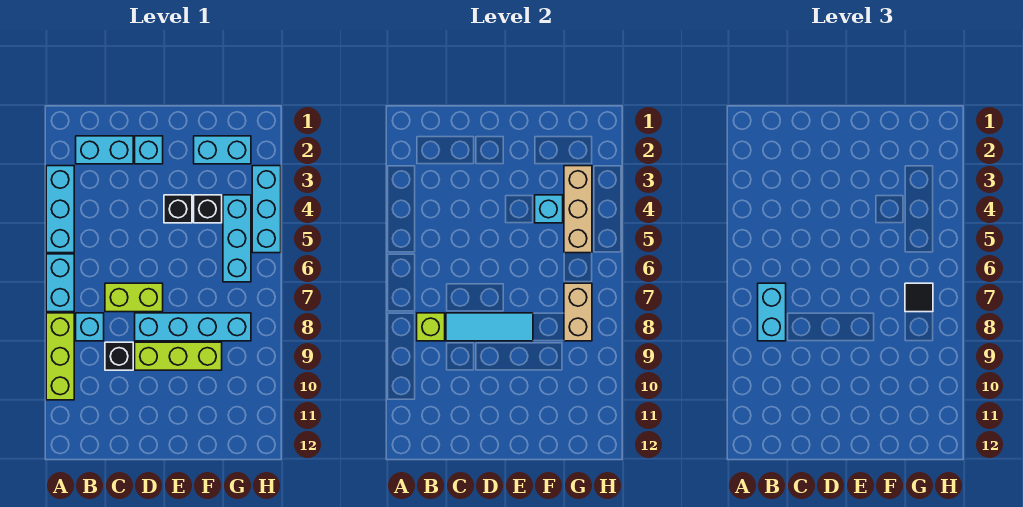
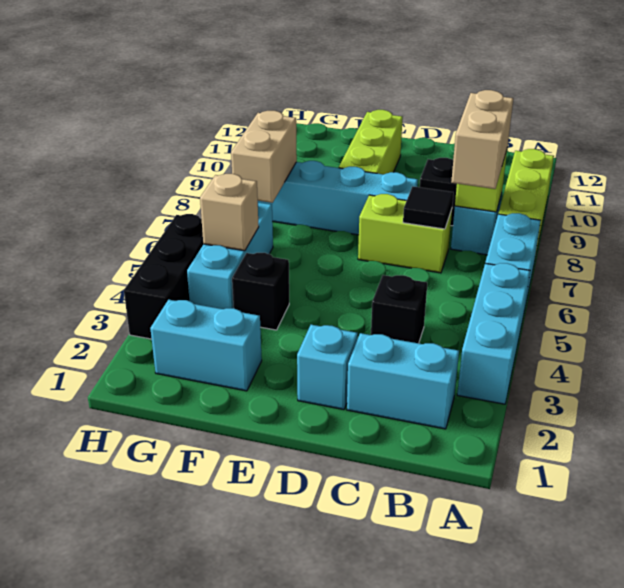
cyan 1x2 brick [758,283,786,341] -> tan 1x2 brick [451,90,513,189]
cyan 1x3 tile [446,313,533,341] -> none
lime 1x3 brick [135,342,222,370] -> lime 1x3 brick turned to [339,110,403,174]
black 1x1 brick [164,195,192,223] -> black 1x1 brick moved to [371,275,427,343]
cyan 1x1 brick [535,195,563,223] -> none
tan 1x3 brick [564,166,592,253] -> tan 1x1 brick [200,174,259,251]
black 1x1 tile [905,283,933,312] -> black 1x1 tile moved to [403,186,454,229]
cyan 1x3 brick [252,166,281,253] -> black 1x3 brick [124,214,203,339]

